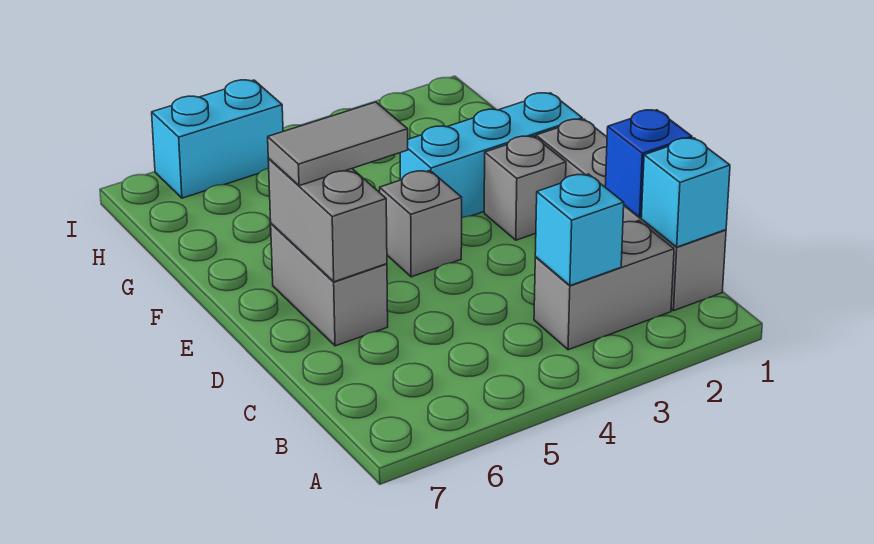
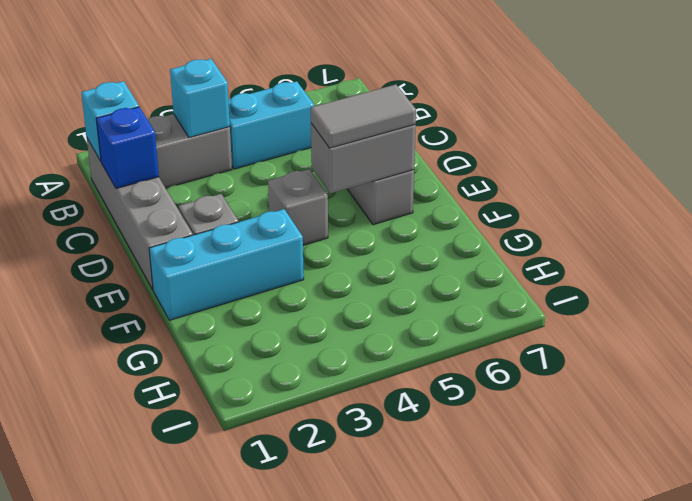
grey 1x2 brick [268,159,387,282] -> grey 1x2 brick turned to [311,123,416,194]
cyan 1x2 brick [152,80,283,198] -> cyan 1x2 brick moved to [228,81,314,169]

